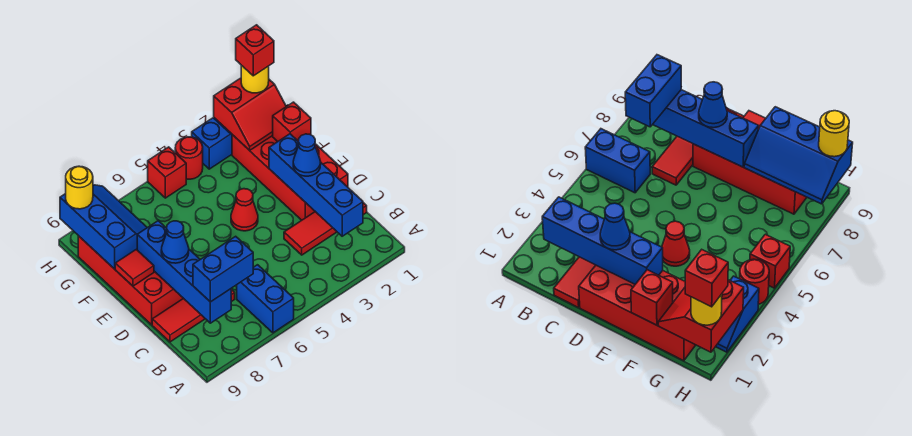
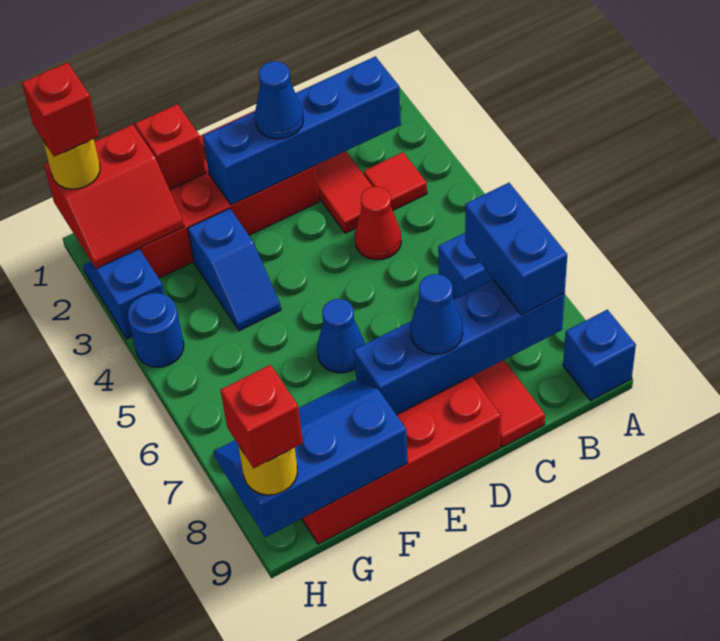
none -> blue 1x1 brick [563,310,636,401]
red 1x1 cone [231,189,258,231] -> red 1x1 cone moved to [355,187,401,260]
none -> blue 1x1 cone [317,299,365,373]
red 1x1 tile [115,249,154,286] -> red 1x1 tile moved to [364,152,427,210]
none -> blue 1x2 slope [188,208,281,331]
red 2x2 slope [214,78,286,150] -> red 2x2 slope turned to [44,125,184,268]
red 1x1 round brick [175,137,203,179] -> blue 1x1 round brick [128,293,184,367]
red 1x1 brick [148,147,186,198] -> red 1x1 brick moved to [220,365,303,468]

